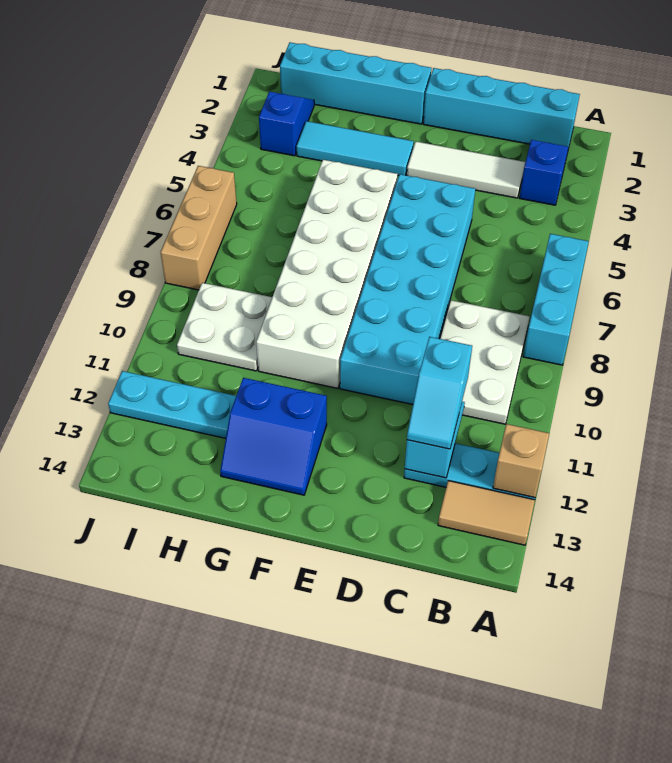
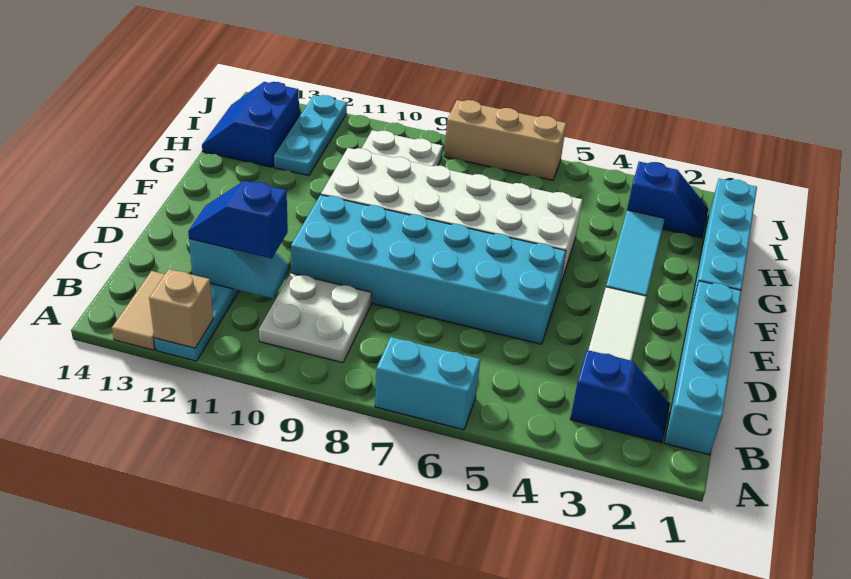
cyan 1x3 brick [523,234,589,365] -> cyan 1x2 brick [375,337,480,430]
white 2x3 plate [440,300,530,424] -> white 2x2 plate [259,273,372,363]
cyan 1x2 slope [407,337,472,449] -> blue 1x2 slope [188,181,288,258]
blue 2x2 slope [220,378,327,495] -> blue 2x2 slope moved to [202,82,299,167]

